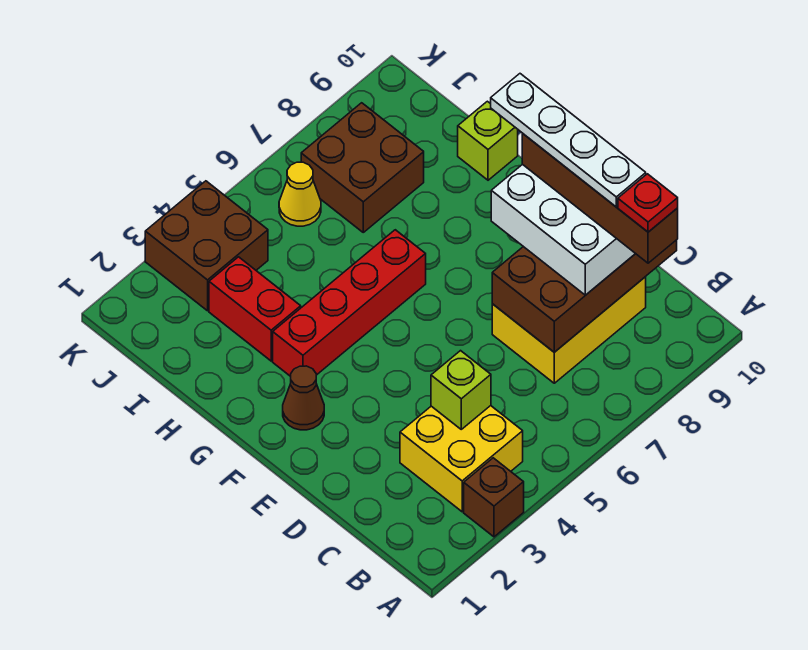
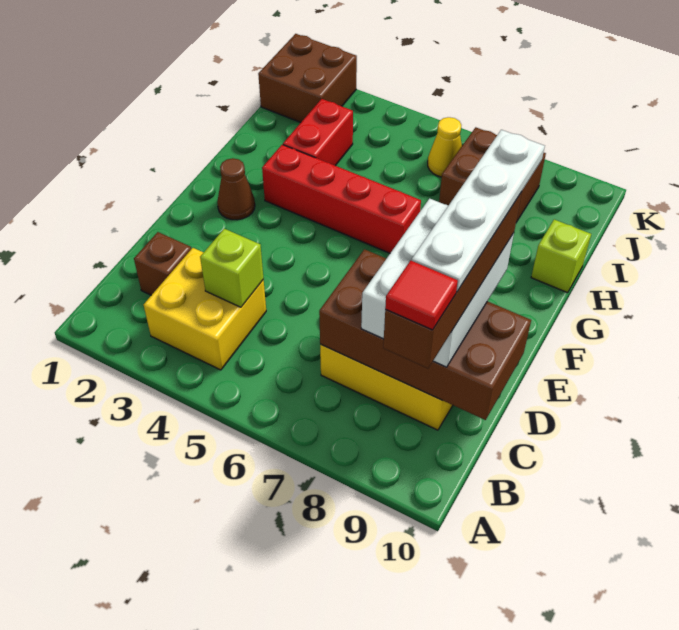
brown 1x1 brick [464,458,524,537] -> brown 1x1 brick moved to [134,232,191,295]
red 1x1 plate [618,174,678,232] -> red 1x1 tile [385,261,458,330]
brown 2x2 brick [145,181,268,311] -> brown 2x2 brick moved to [258,34,357,122]

